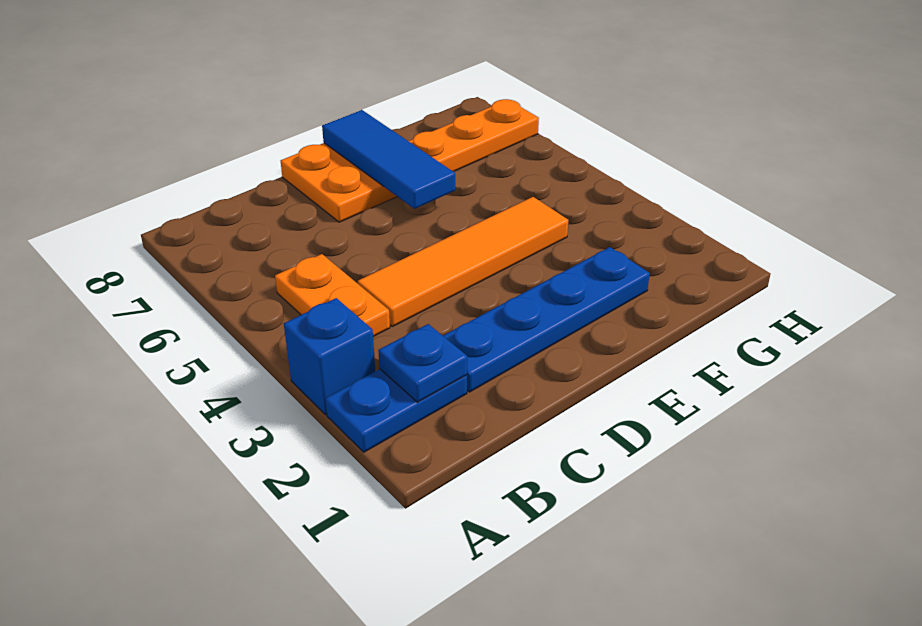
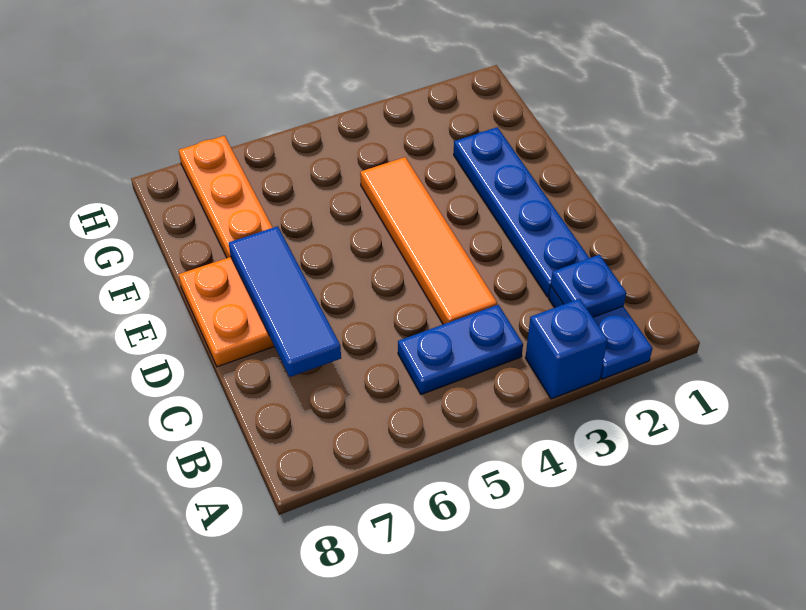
orange 1x2 plate [275,254,390,337] -> blue 1x2 plate [398,305,523,395]
blue 1x3 tile [322,110,455,209] -> blue 1x3 tile turned to [229,226,341,377]

